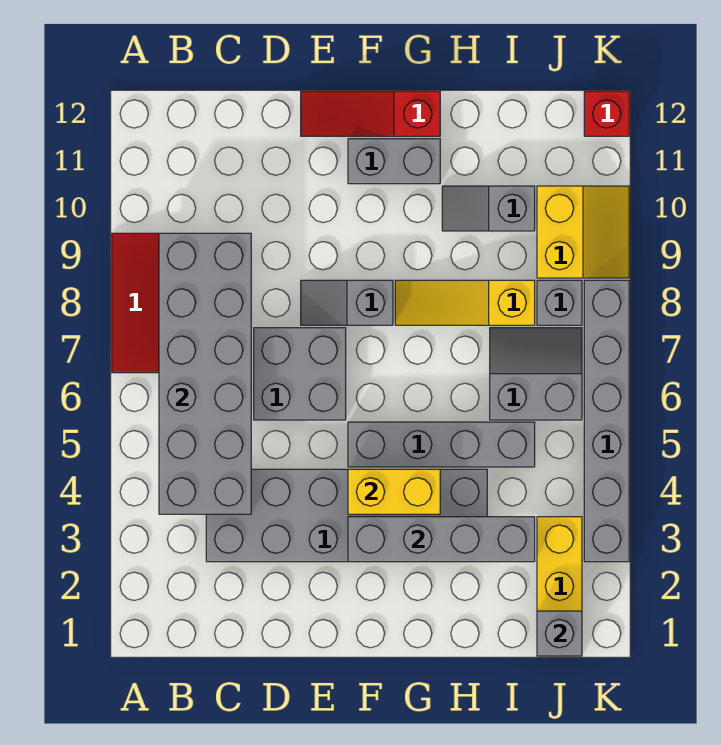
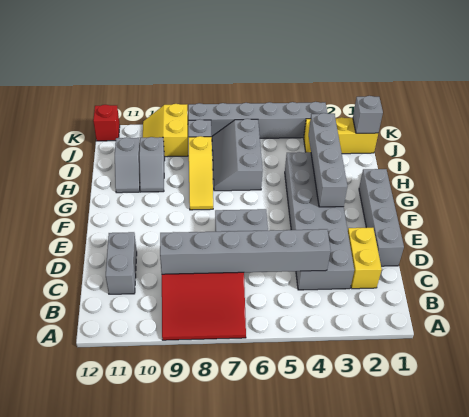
grey 2x6 brick [159,233,251,514] -> grey 1x6 brick [160,229,331,274]
grey 1x2 slope [301,280,393,325] -> grey 1x2 slope moved to [115,137,140,193]
red 1x3 slope [301,91,440,136] -> none
yellow 1x2 brick [348,469,440,514] -> yellow 1x2 brick moved to [348,228,382,289]
grey 1x4 brick [348,422,535,467] -> grey 1x4 brick moved to [359,169,404,266]
grey 1x2 brick [348,139,440,184] -> grey 1x2 brick moved to [106,232,137,294]
grey 2x2 slope [490,328,582,420] -> grey 2x3 slope [212,119,263,191]
yellow 2x2 slope [537,186,629,278] -> yellow 2x2 slope turned to [143,104,188,157]

